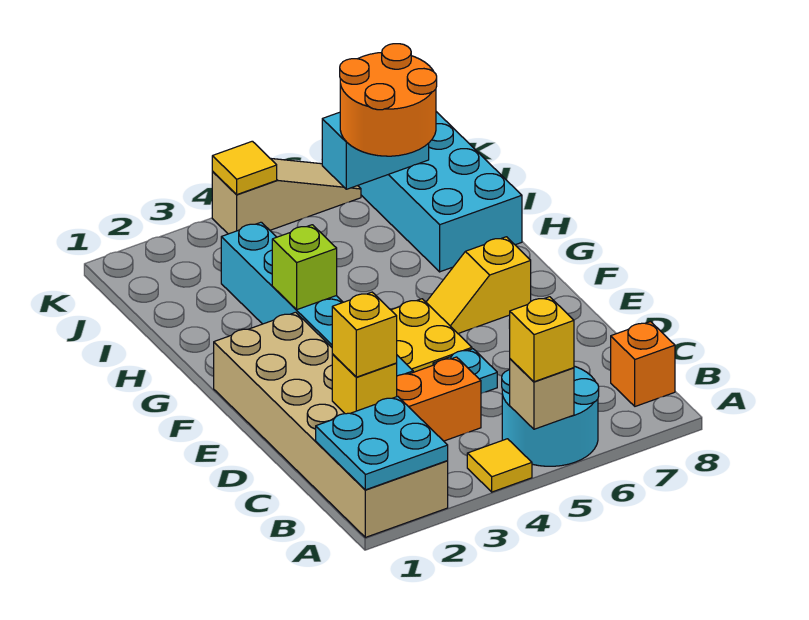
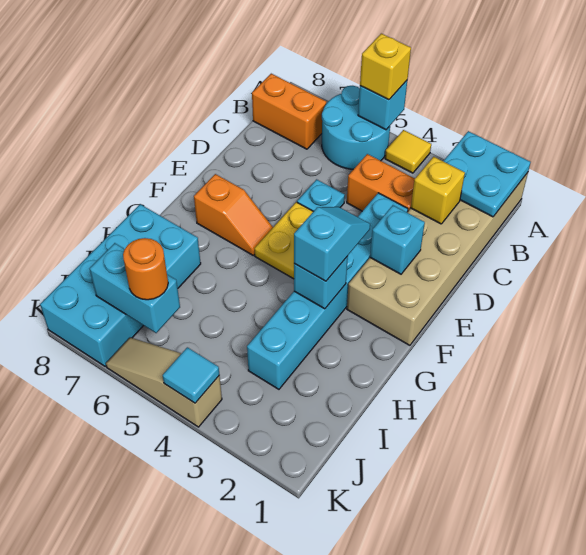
tan 1x1 brick [510,359,574,429] -> cyan 1x1 brick [358,81,407,130]
orange 1x1 brick [611,322,675,406] -> orange 1x2 brick [252,74,326,149]
yellow 1x1 brick [332,292,397,377] -> none
none -> cyan 1x1 brick [370,205,425,274]
none -> cyan 1x2 slope [294,207,370,281]
yellow 1x2 slope [426,237,531,333] -> orange 1x2 slope [194,174,273,255]
lime 1x1 brick [272,225,337,310] -> cyan 1x1 brick [294,256,348,309]
orange 2x2 round brick [340,44,437,156] -> orange 1x1 round brick [123,238,168,300]
yellow 1x1 tile [212,141,277,195] -> cyan 1x1 tile [163,347,219,403]

